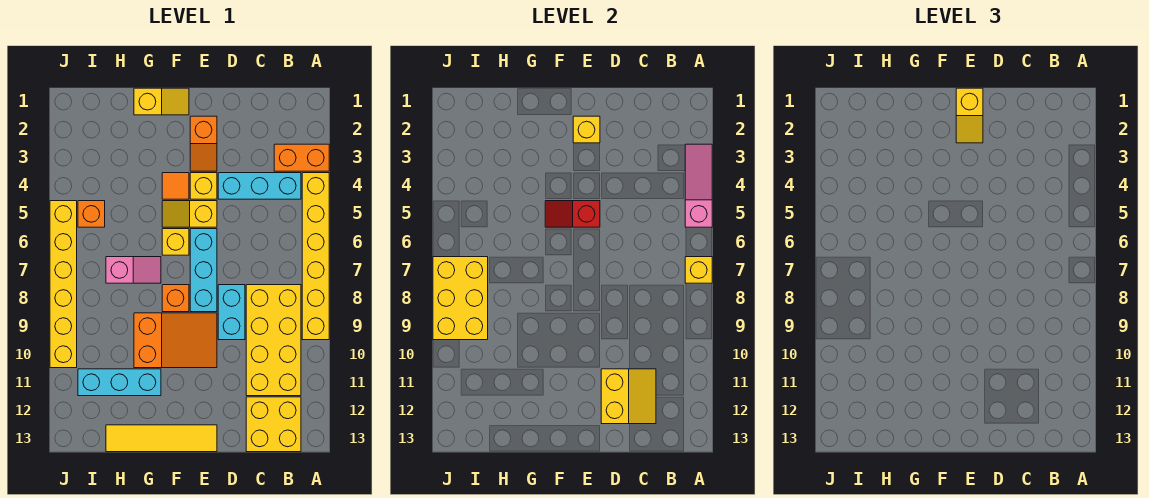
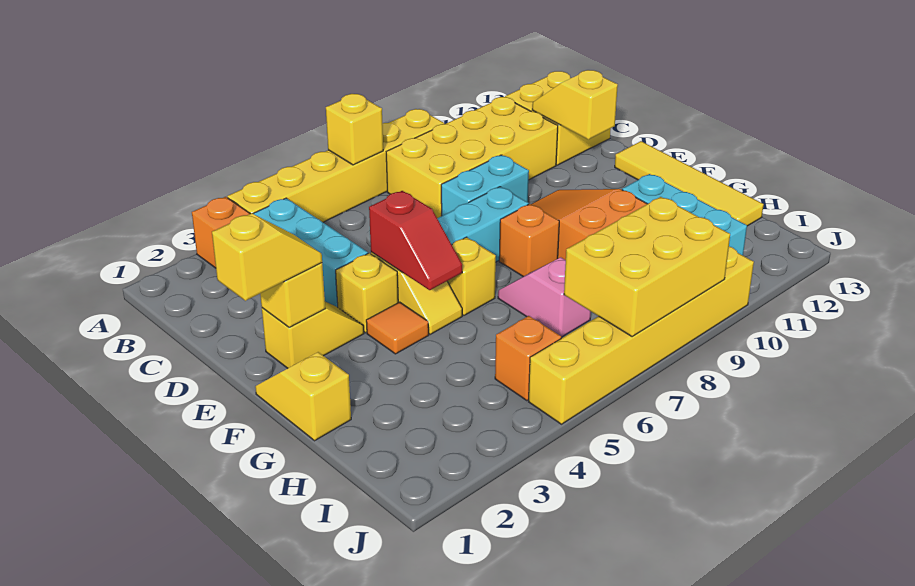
pink 1x3 slope [685,144,712,227] -> none
yellow 2x2 slope [601,369,656,424] -> yellow 1x2 slope [532,70,618,139]
orange 1x2 slope [190,116,217,171] -> yellow 1x2 slope [262,302,364,368]

